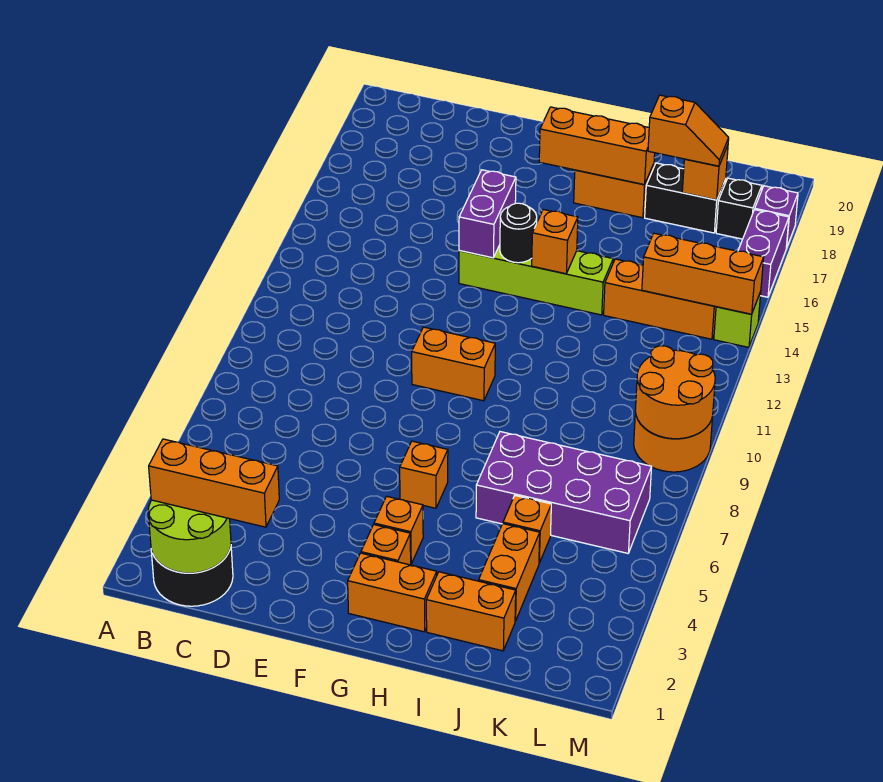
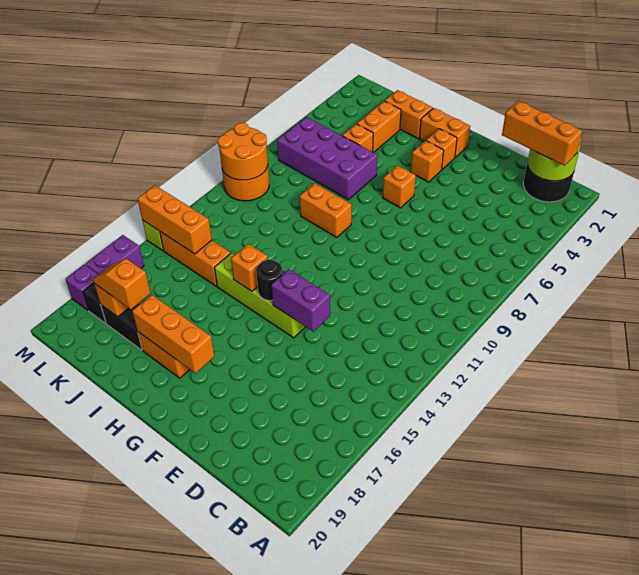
orange 1x2 brick [412,327,495,401] -> orange 1x2 brick moved to [300,183,352,238]
purple 1x2 brick [459,170,516,258] -> purple 1x2 brick turned to [271,269,330,332]

